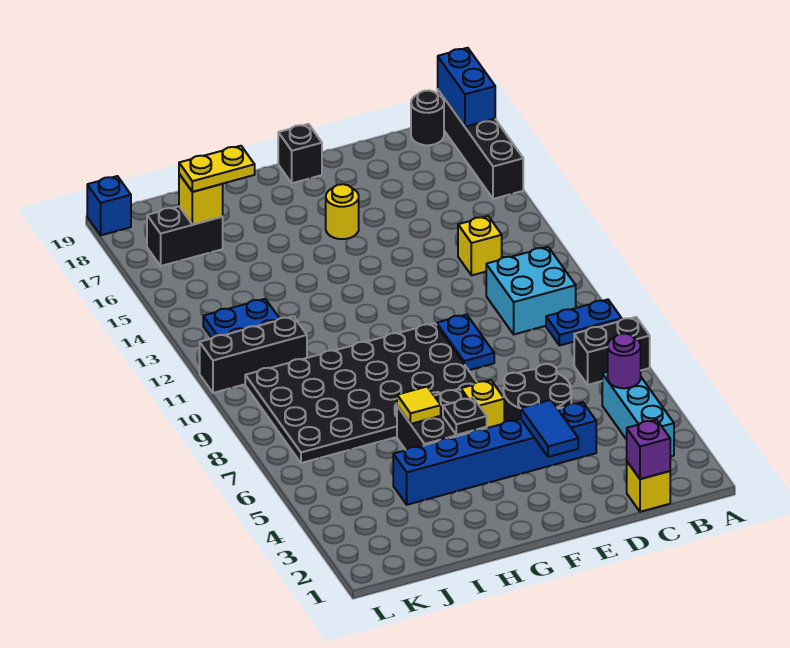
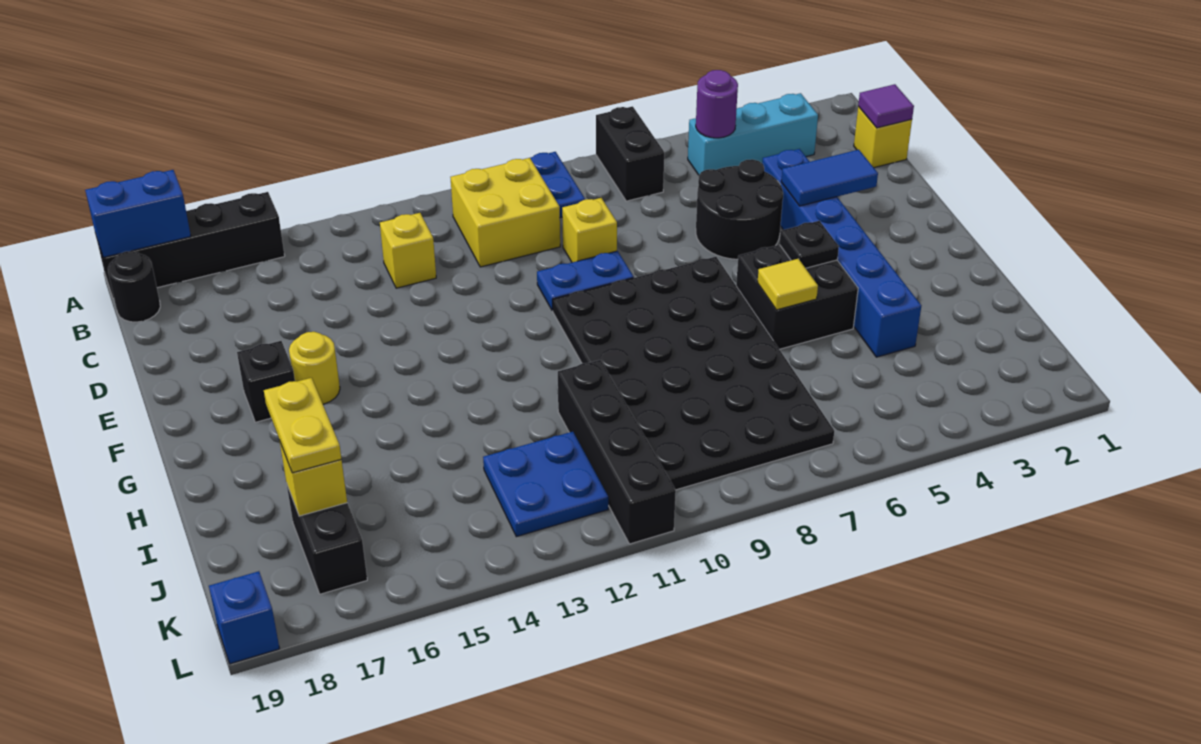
cyan 2x2 brick [486,247,576,334] -> yellow 2x2 brick [450,158,560,267]
purple 1x1 brick [627,420,670,479] -> purple 1x1 tile [858,84,914,128]
yellow 1x1 brick [461,380,504,428] -> yellow 1x1 brick moved to [562,198,617,262]
black 1x1 brick [278,124,322,183] -> black 1x1 brick moved to [237,341,295,422]
black 1x3 brick [200,316,307,393] -> black 1x4 brick [558,360,676,544]

